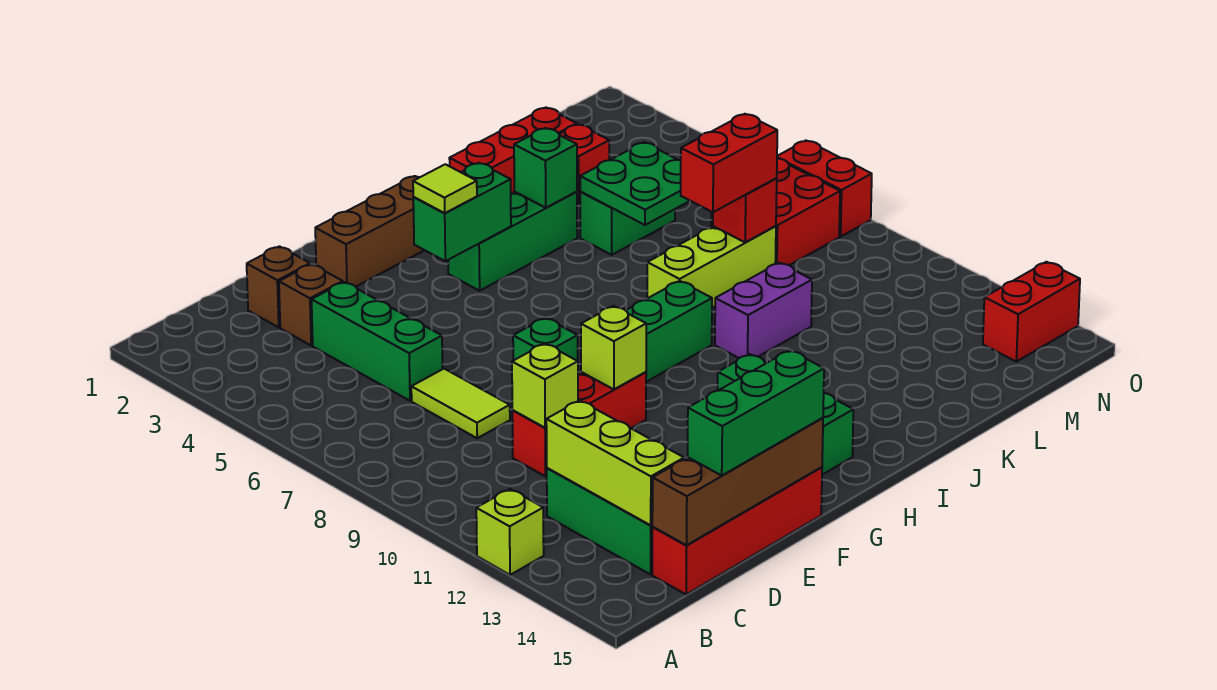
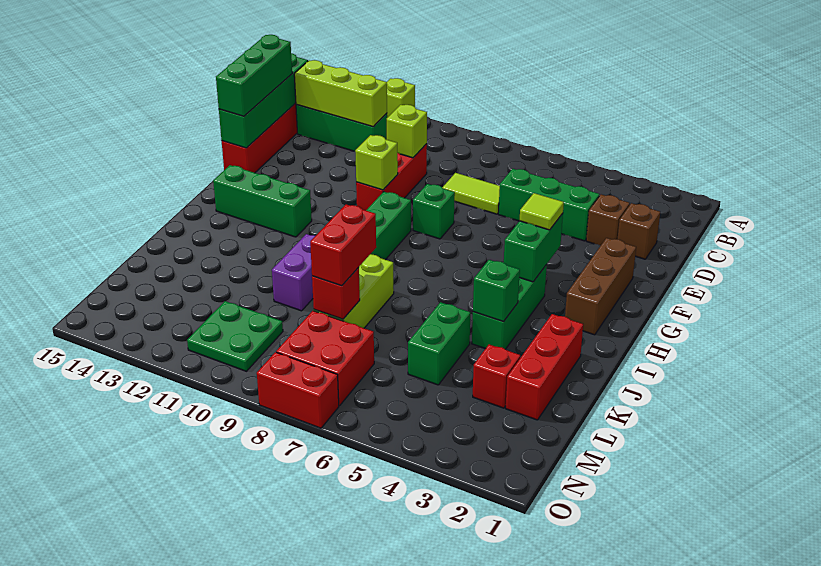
brown 1x4 brick [652,418,823,545] -> green 1x4 brick [219,53,308,148]
green 2x2 plate [580,142,690,225] -> green 2x2 plate moved to [187,301,283,371]
red 1x2 brick [983,262,1080,362] -> none

